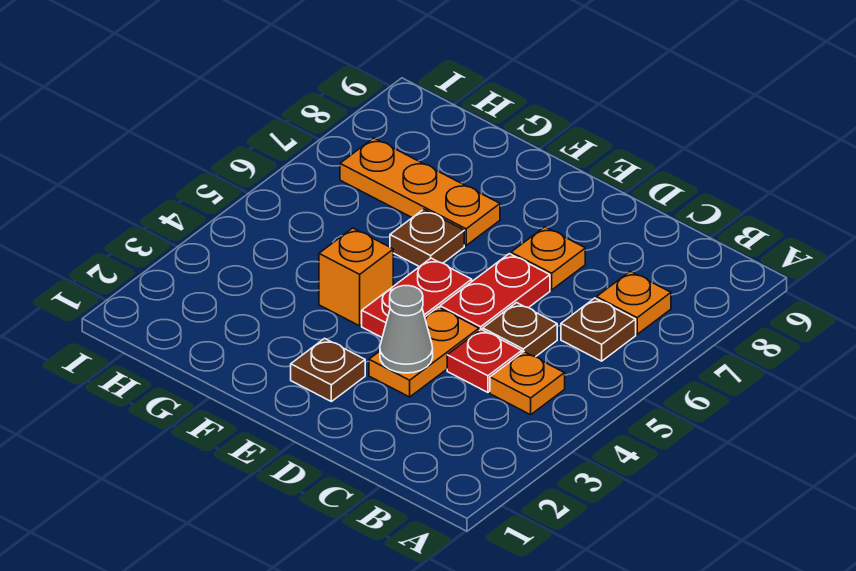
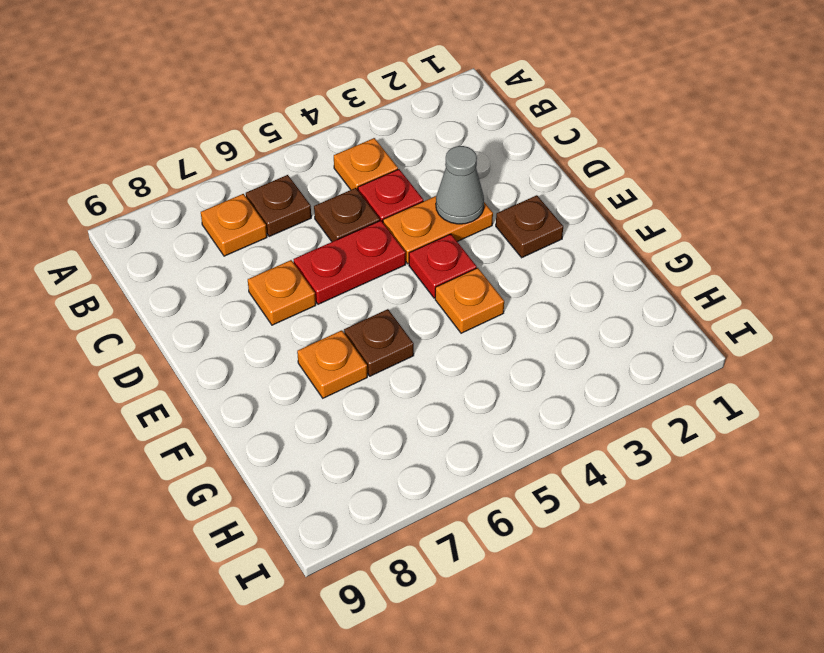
red 1x2 plate [362,258,472,337] -> red 1x1 plate [409,234,477,298]
orange 1x1 brick [319,228,393,326] -> orange 1x1 plate [435,268,504,333]
orange 1x3 plate [340,138,500,245] -> orange 1x1 plate [297,330,367,398]

